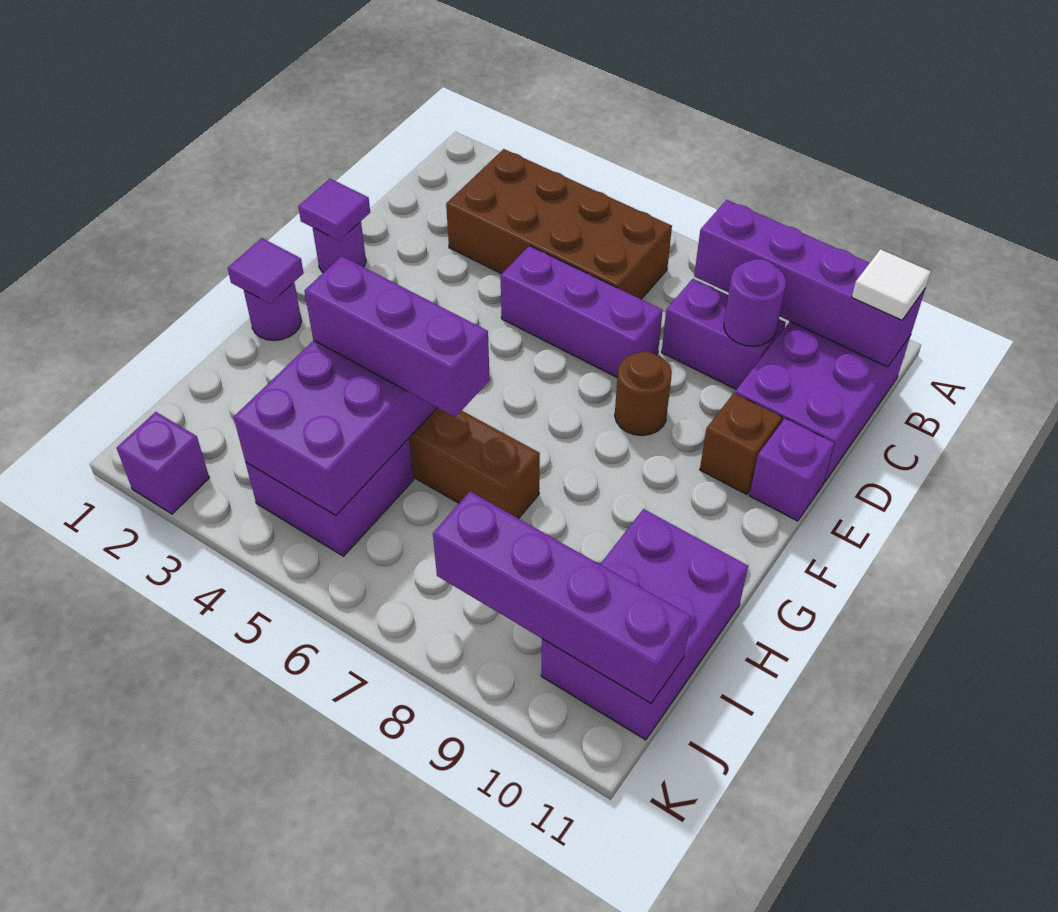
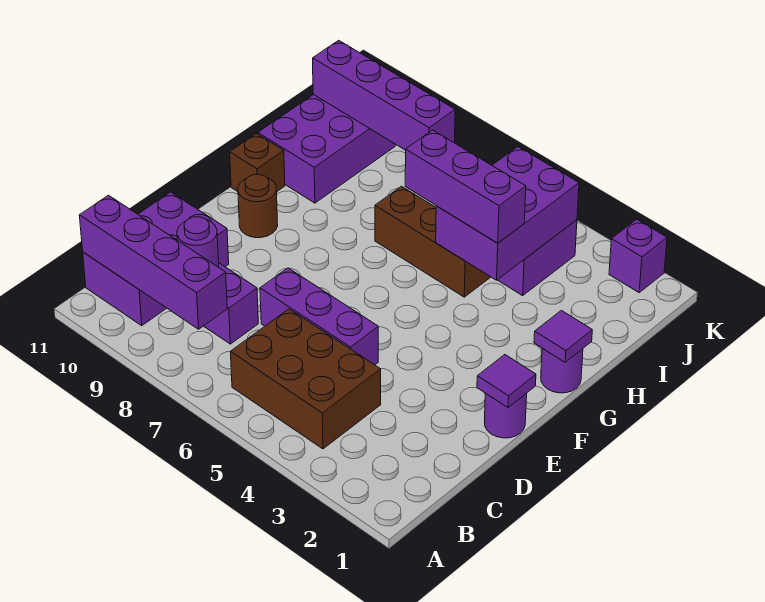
brown 2x4 brick [446,149,672,299] -> brown 2x3 brick [230,309,381,449]
white 1x1 tile [852,249,931,320] -> none
brown 1x1 round brick [615,352,672,436] -> brown 1x1 round brick moved to [238,174,278,238]
brown 1x1 brick [700,393,782,494] -> brown 1x1 brick moved to [230,134,285,191]
purple 1x1 brick [749,418,835,521] -> none

